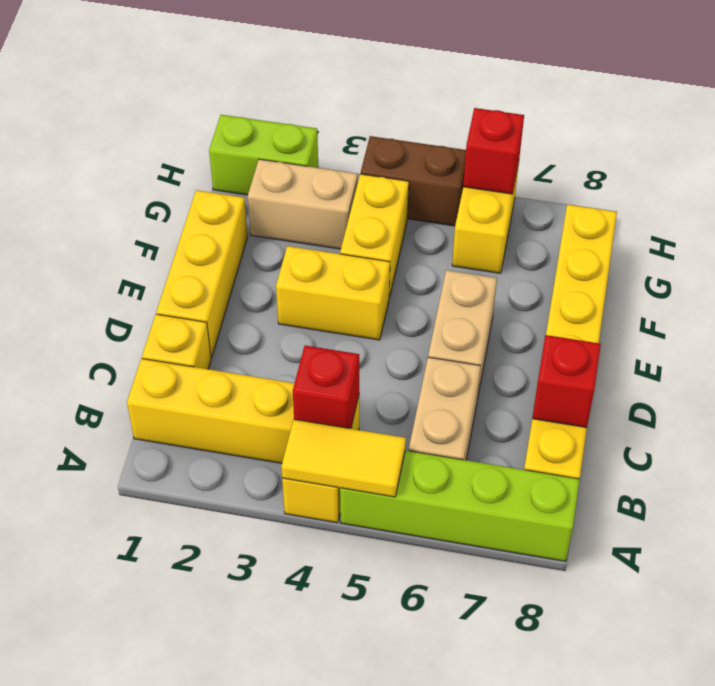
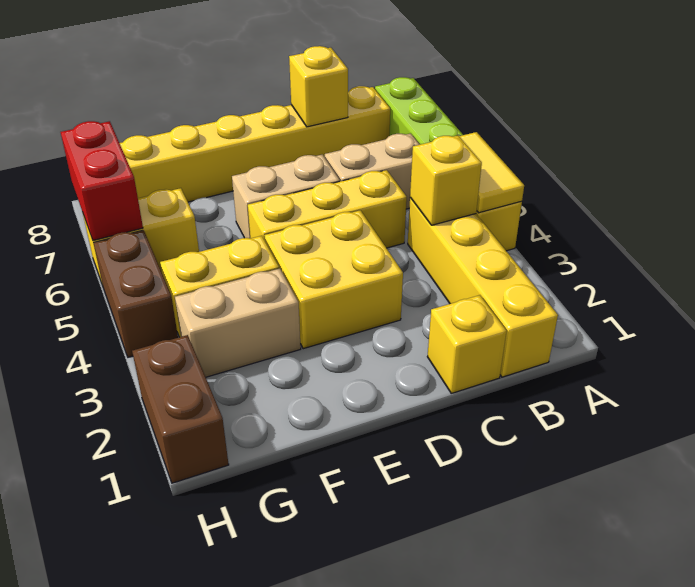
red 1x1 brick [293,346,359,429] -> yellow 1x1 brick [410,136,482,225]
red 1x1 brick [532,335,601,427] -> yellow 1x1 brick [289,46,348,127]
yellow 1x3 brick [156,190,248,358] -> yellow 1x3 brick moved to [248,170,407,248]
yellow 1x2 brick [276,246,390,340] -> yellow 2x2 brick [264,210,403,349]
tan 1x2 brick [248,159,358,249] -> tan 1x2 brick turned to [175,268,301,377]
lime 1x2 brick [209,115,318,195] -> brown 1x2 brick [132,335,229,483]
red 1x1 brick [463,108,524,194] -> red 1x2 brick [61,121,143,240]

